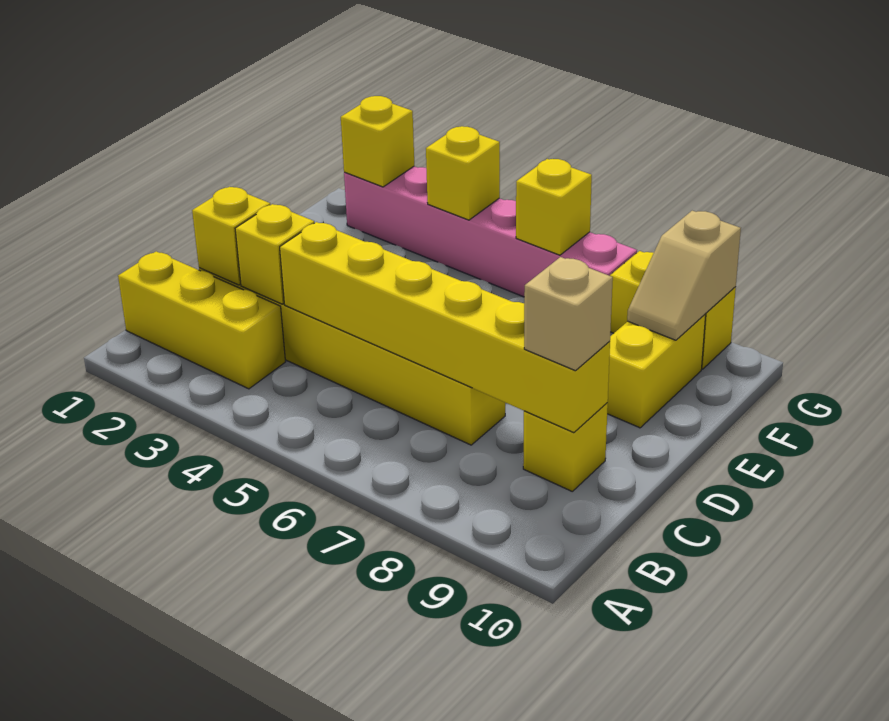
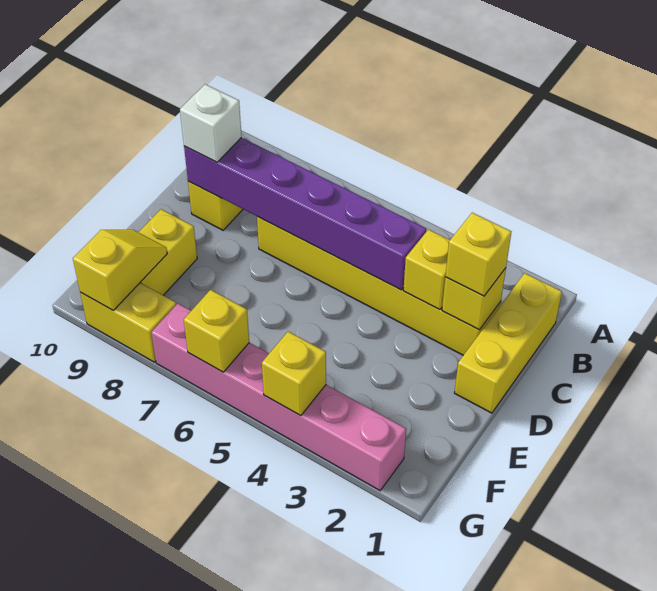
yellow 1x3 brick [118,251,285,389] -> yellow 1x3 brick turned to [455,273,562,413]
yellow 1x6 brick [280,222,610,433] -> purple 1x6 brick [184,138,426,290]
tan 1x1 brick [524,257,613,371] -> white 1x1 brick [180,84,242,162]
tan 1x2 slope [627,211,741,340] -> yellow 1x2 slope [73,230,167,310]
yellow 1x1 brick [341,96,414,187] -> yellow 1x1 brick moved to [446,213,511,296]

